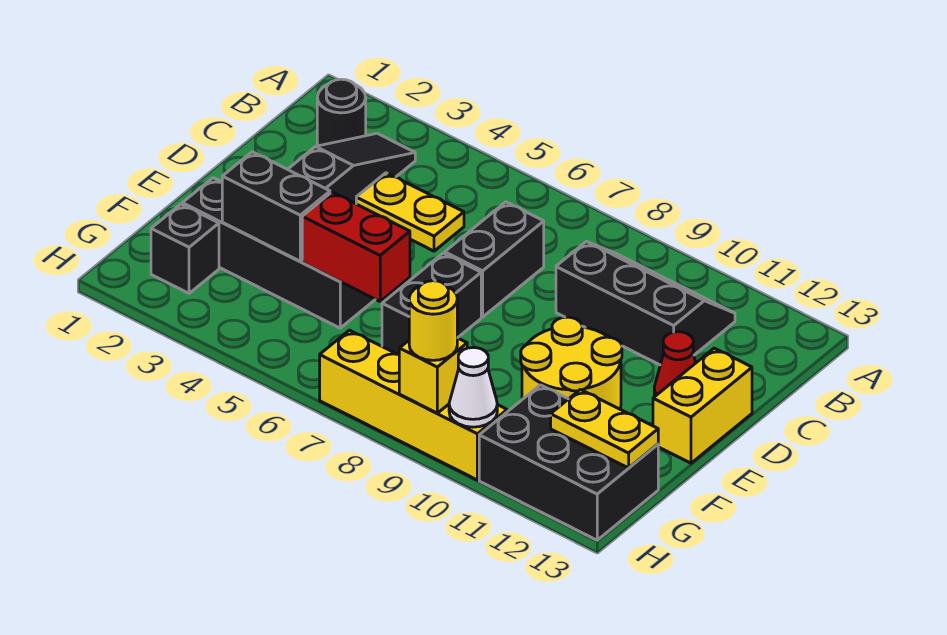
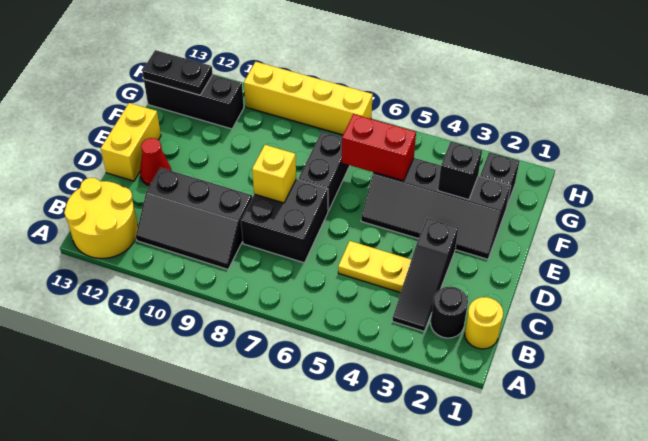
black 1x2 brick [445,202,544,317] -> black 2x2 brick [241,179,328,263]
yellow 2x2 round brick [521,317,622,409] -> yellow 2x2 round brick moved to [64,178,138,259]
black 1x2 brick [222,152,330,261] -> black 1x1 brick [438,142,482,200]
black 2x3 brick [479,385,658,540] -> black 1x3 brick [144,75,244,129]
yellow 1x2 plate [551,390,658,468] -> black 1x2 plate [142,50,213,95]
yellow 1x1 brick [399,338,467,413] -> yellow 1x1 brick moved to [252,145,296,203]
yellow 1x1 round brick [409,281,457,360] -> yellow 1x1 round brick moved to [464,297,503,349]
white 1x1 cone [449,348,497,427] -> none

